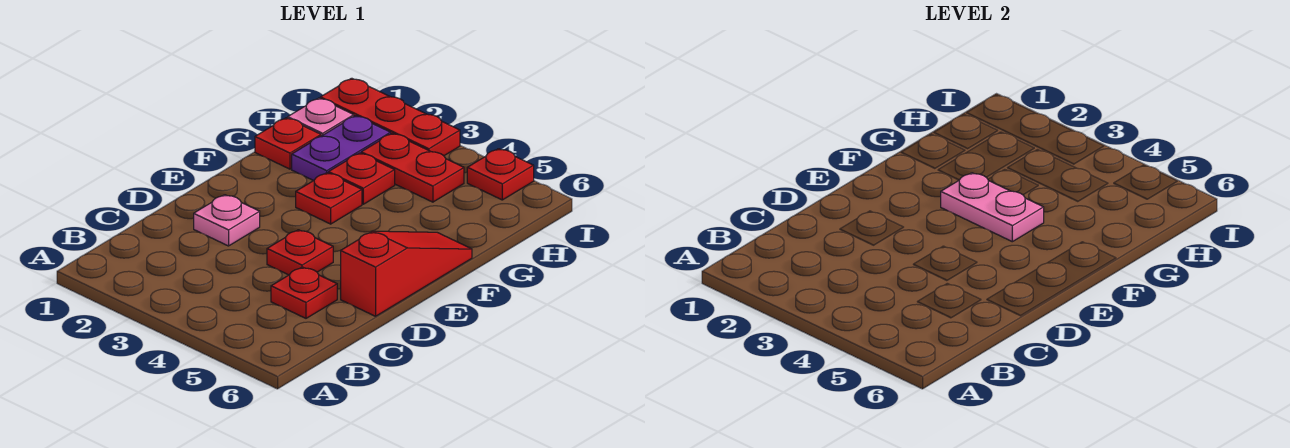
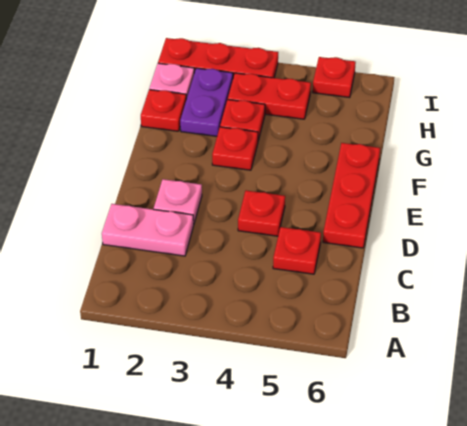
red 1x3 slope [341,231,472,316] -> red 1x3 plate [323,143,380,248]
pink 1x2 plate [941,173,1044,242] -> pink 1x2 plate moved to [102,204,194,256]

